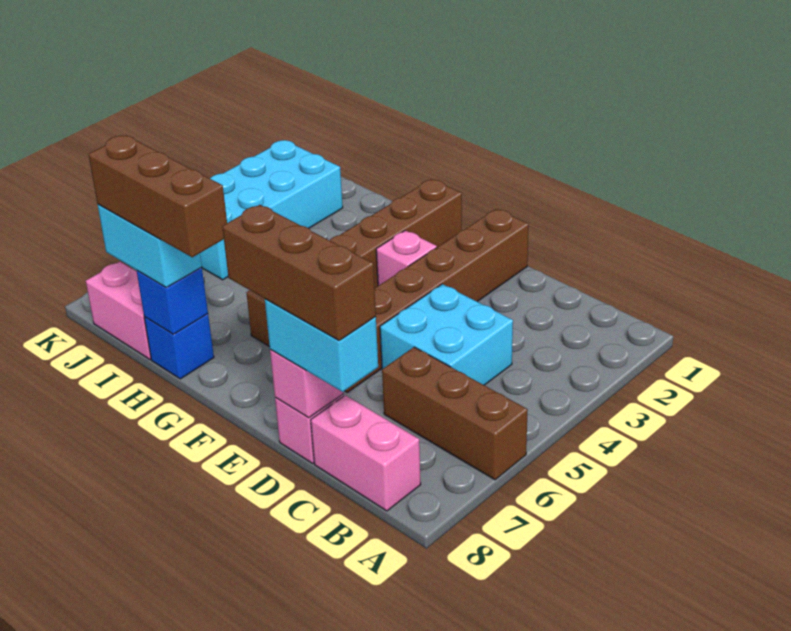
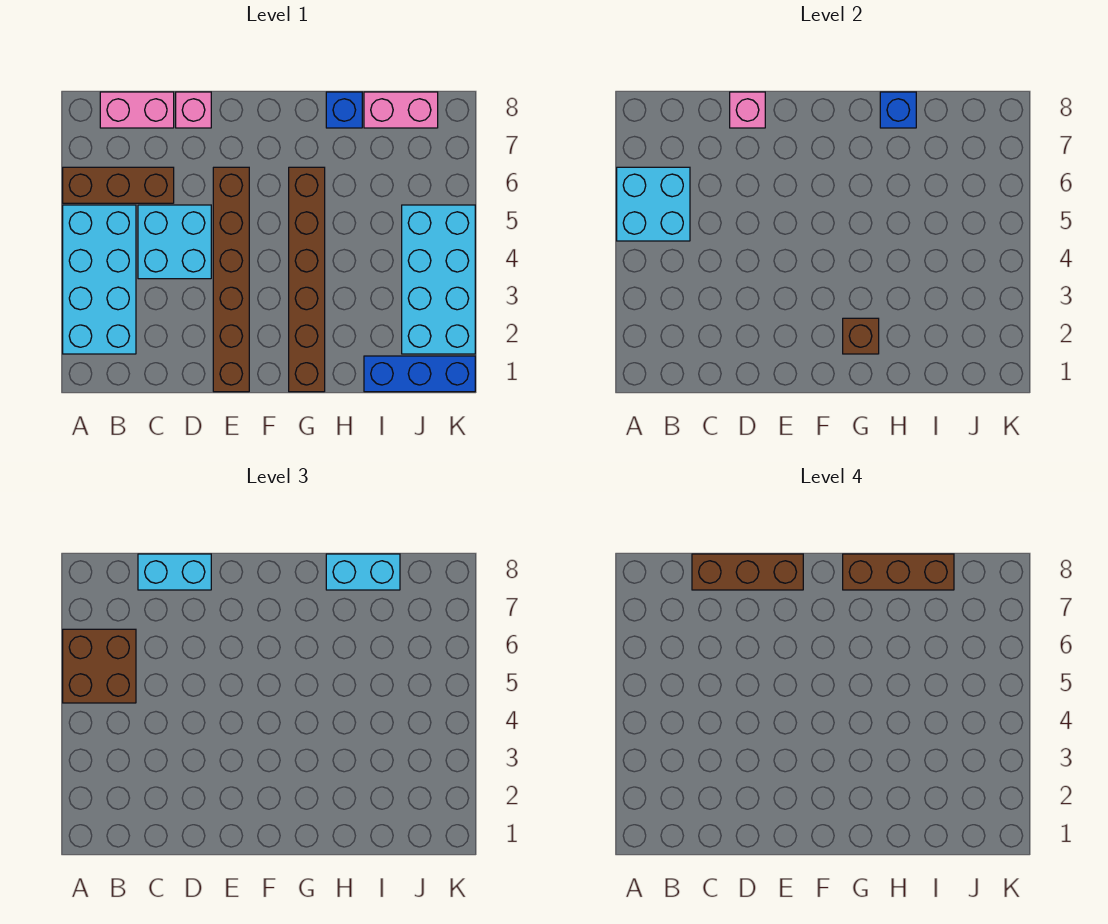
none -> cyan 2x4 brick [63,205,136,354]
none -> cyan 2x2 brick [617,167,690,241]
none -> brown 2x2 brick [63,629,136,703]
pink 1x1 brick [376,230,437,286] -> none
none -> brown 1x1 brick [843,318,879,354]
none -> blue 1x3 brick [364,356,475,392]

